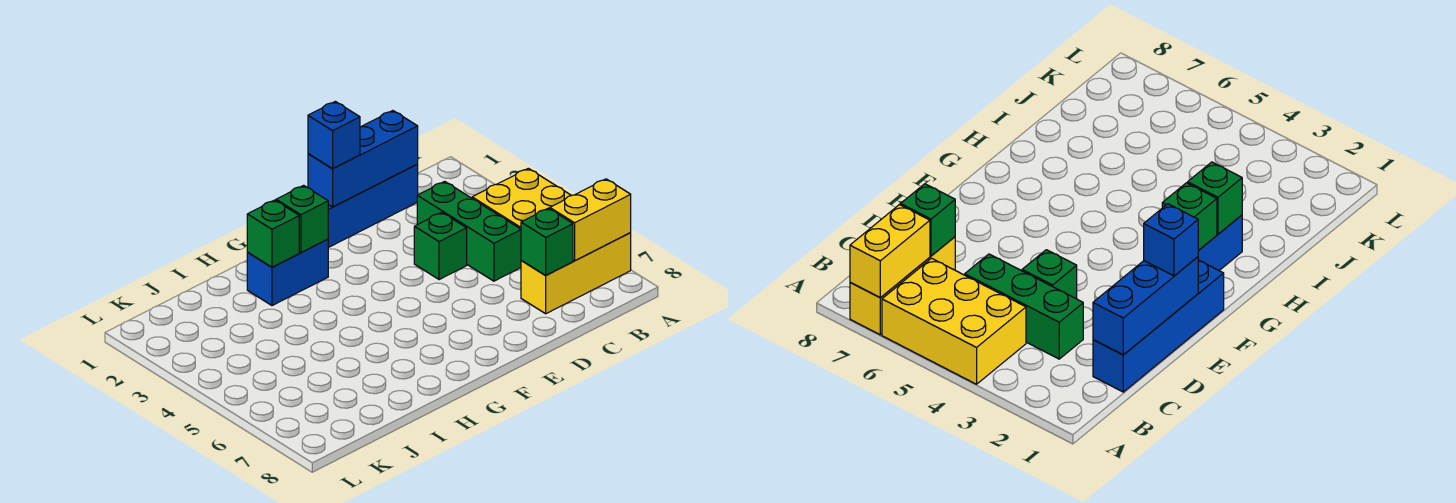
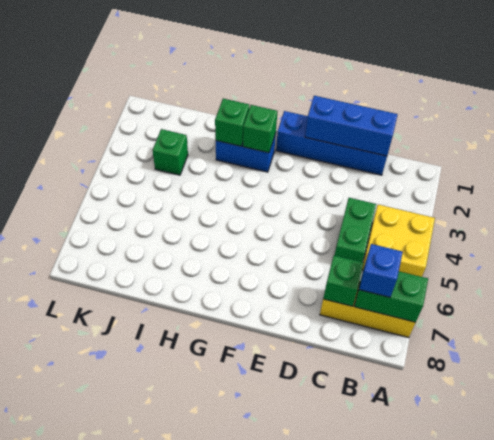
yellow 2x3 brick [472,168,571,229] -> yellow 2x2 brick [362,205,435,277]
yellow 1x2 brick [550,179,631,261] -> green 1x2 brick [354,269,428,322]
green 1x3 brick [417,181,521,281] -> green 1x2 brick [334,198,376,262]
green 1x1 brick [414,212,467,280] -> green 1x1 brick moved to [152,129,188,175]
blue 1x1 brick [308,101,360,169] -> blue 1x1 brick moved to [359,244,403,297]

